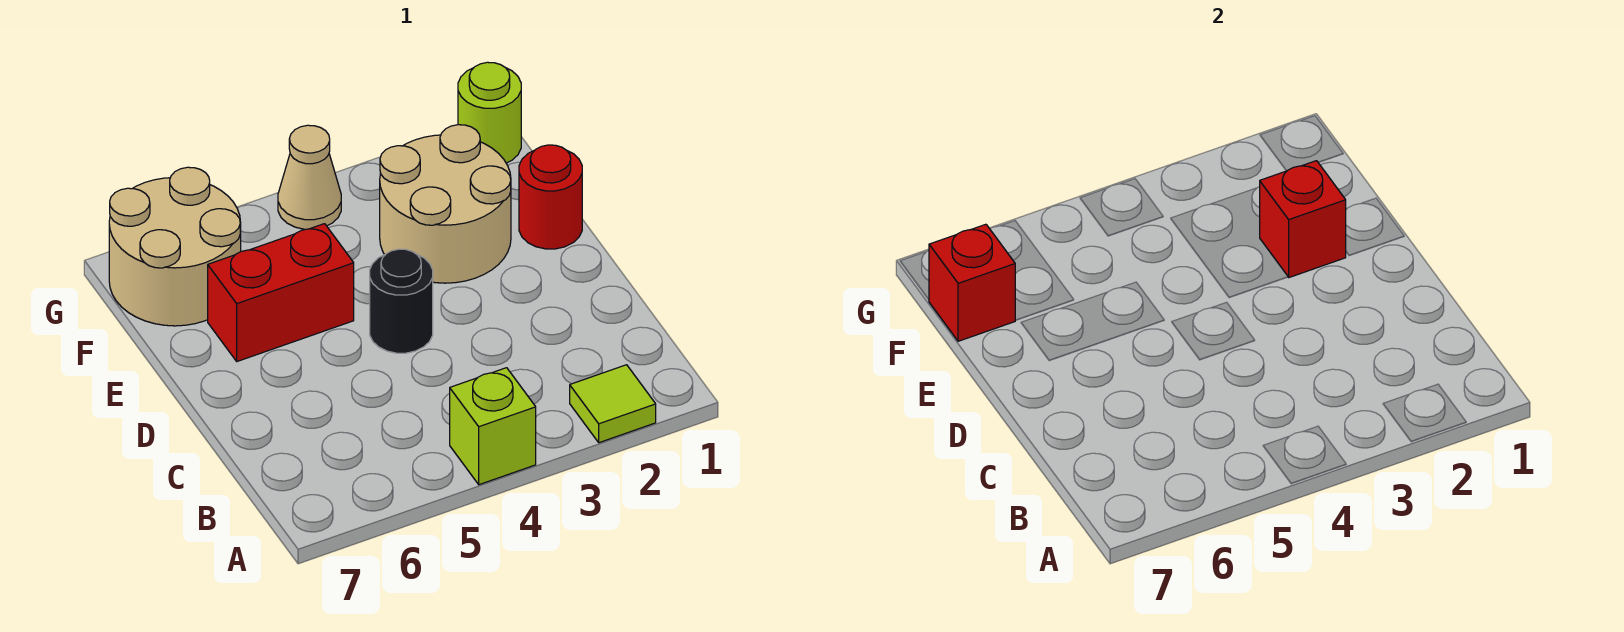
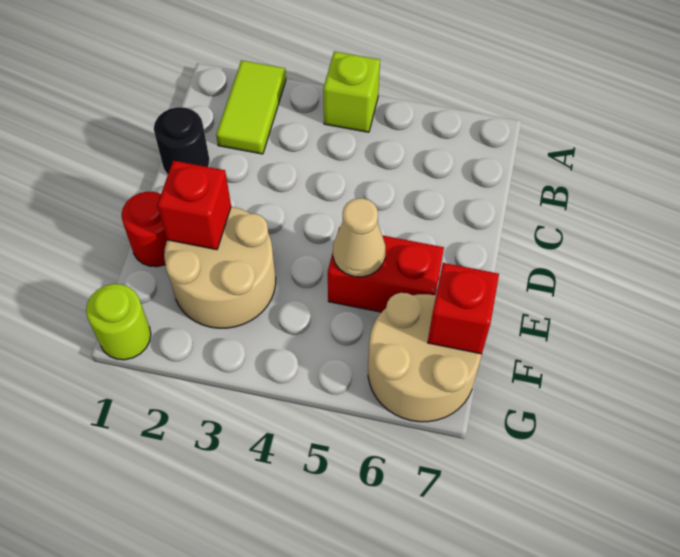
lime 1x1 tile [570,365,656,443] -> lime 1x2 tile [216,60,286,154]
black 1x1 round brick [370,249,433,353] -> black 1x1 round brick moved to [154,107,210,175]
tan 1x1 cone [278,125,341,229] -> tan 1x1 cone moved to [333,198,386,277]

